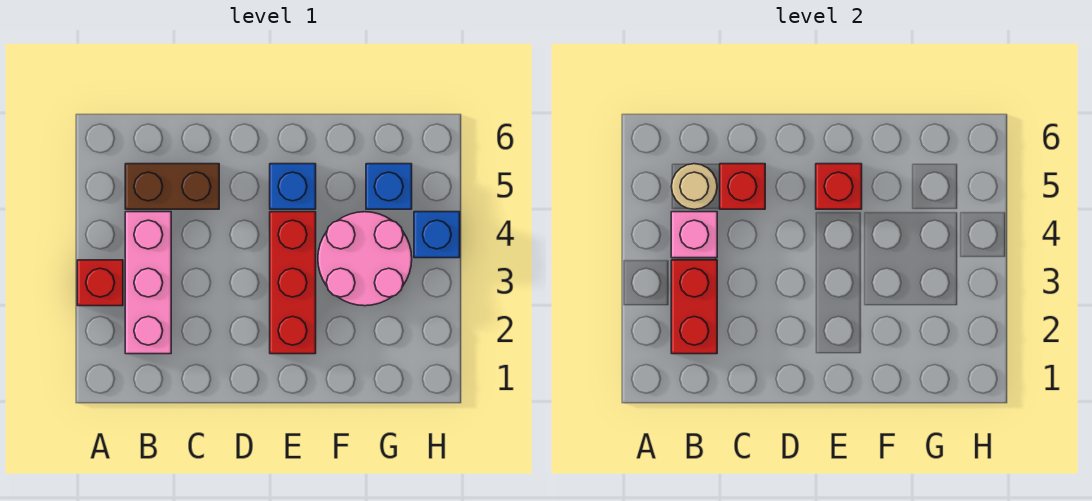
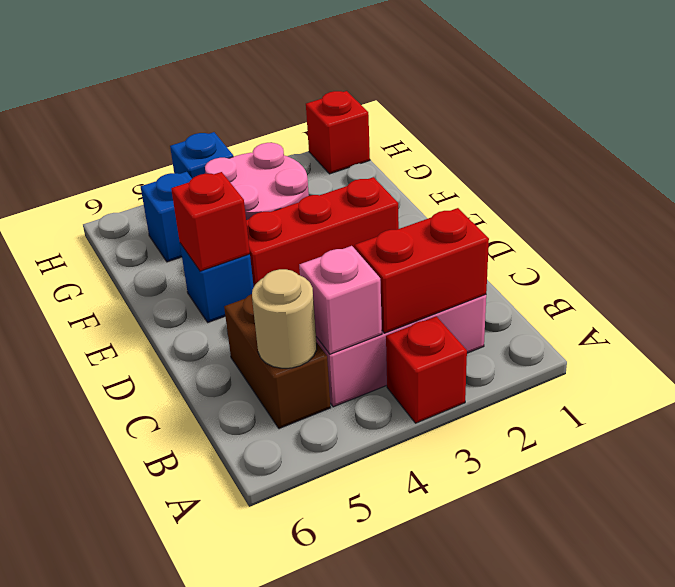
red 1x1 brick [720,164,765,209] -> red 1x1 brick moved to [306,91,370,174]

